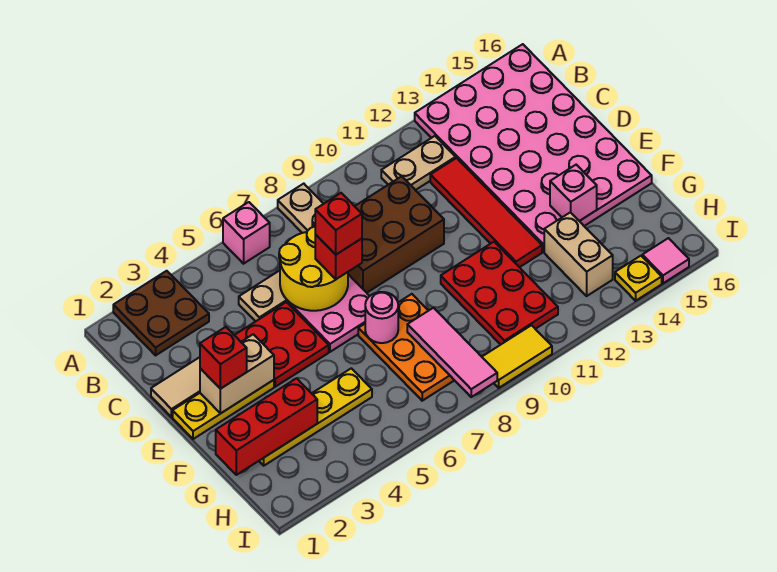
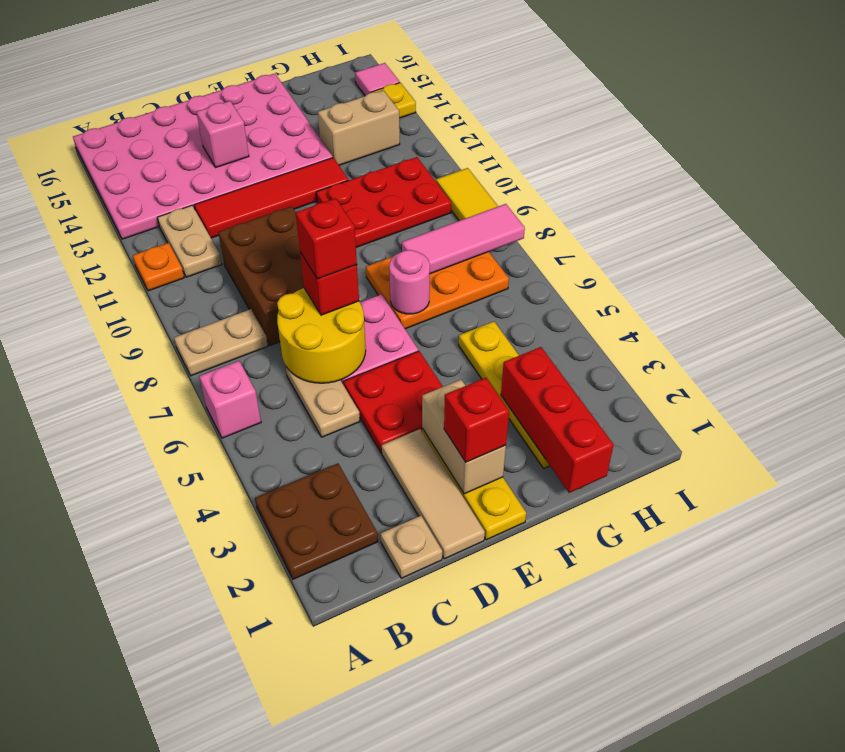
none -> orange 1x1 plate [133,243,184,291]
none -> tan 1x1 plate [381,516,442,578]
pink 1x1 brick [550,165,597,221] -> pink 1x1 brick moved to [196,101,249,167]

